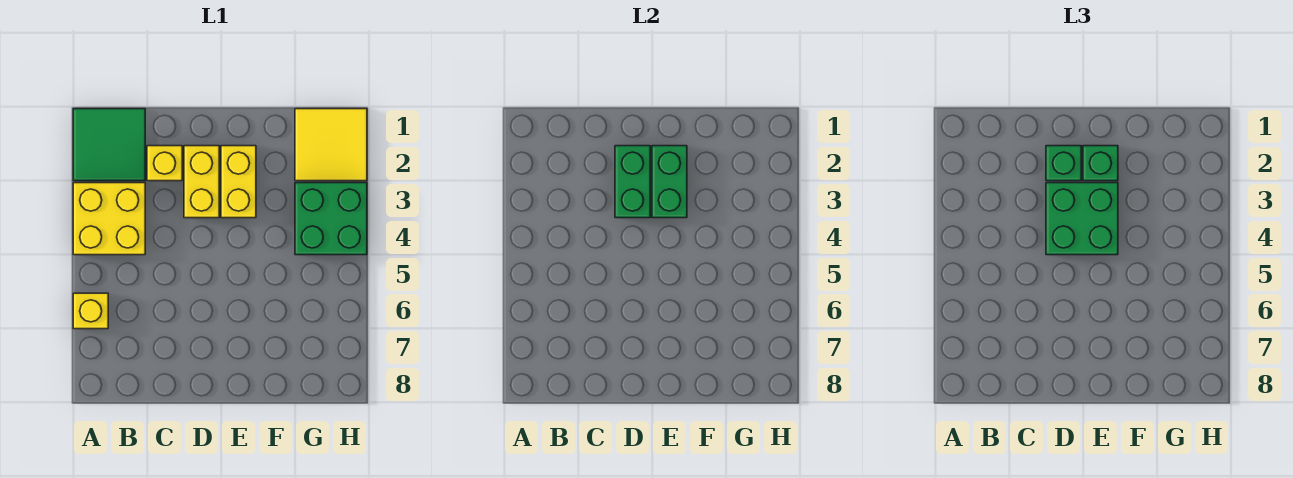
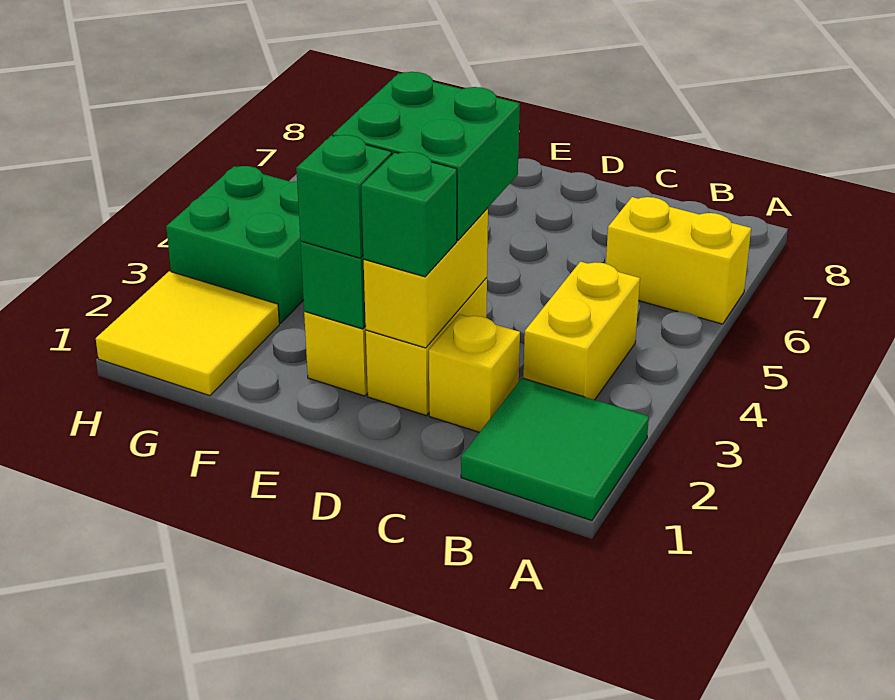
yellow 2x2 brick [73,183,145,255] -> yellow 1x2 brick [523,262,640,400]
yellow 1x1 brick [73,293,108,329] -> yellow 1x2 brick [606,197,751,324]
green 1x2 brick [615,146,650,218] -> yellow 1x2 brick [364,208,488,348]

